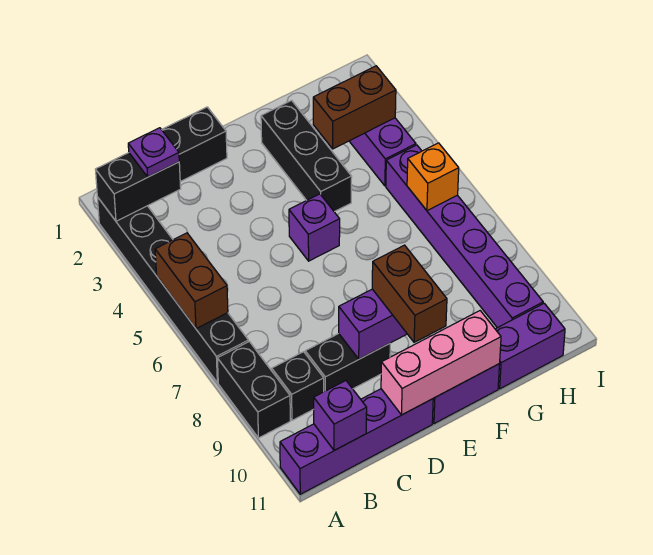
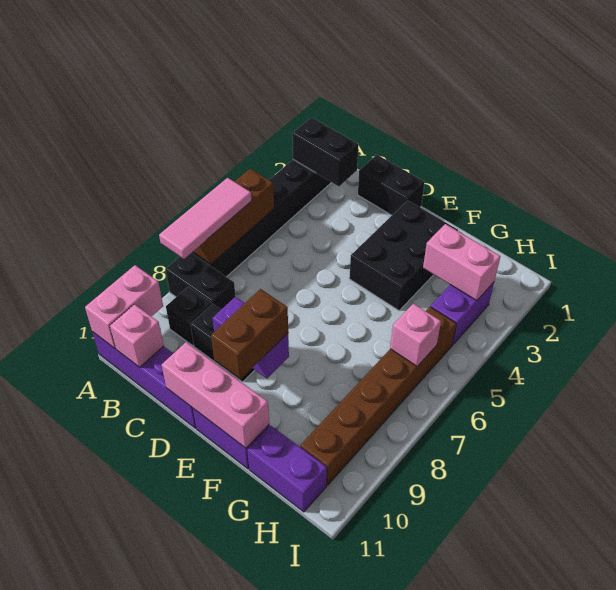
brown 1x2 brick [155,233,228,329] -> brown 1x3 brick [193,169,274,264]
none -> pink 1x3 tile [159,178,252,259]
black 1x2 brick [217,342,290,438] -> black 1x2 brick turned to [165,253,236,309]
none -> pink 1x2 brick [85,265,163,348]
purple 1x1 plate [128,128,179,177] -> none
purple 1x1 brick [314,381,367,450] -> pink 1x1 brick [110,304,164,367]
purple 1x1 brick [289,194,340,261] -> none
black 1x3 brick [261,100,352,212] -> black 2x3 brick [349,200,458,311]
brown 1x2 brick [313,66,396,149] -> pink 1x2 brick [423,224,501,301]
purple 1x6 brick [386,145,543,328] -> brown 1x6 brick [300,307,456,485]
orange 1x1 brick [407,143,459,211] -> pink 1x1 brick [390,304,441,366]

